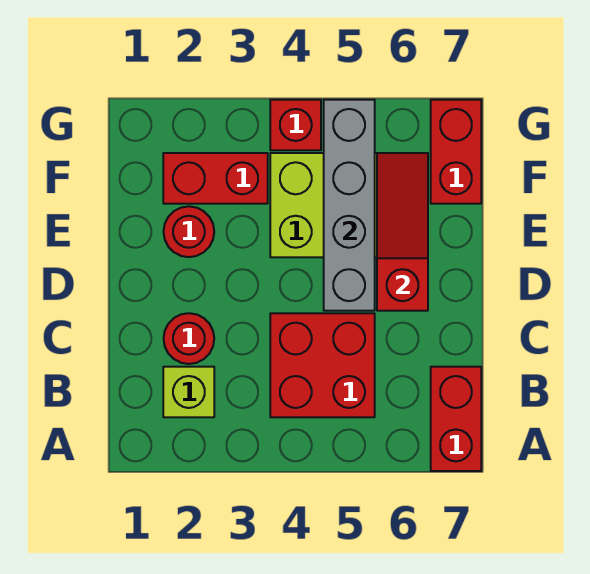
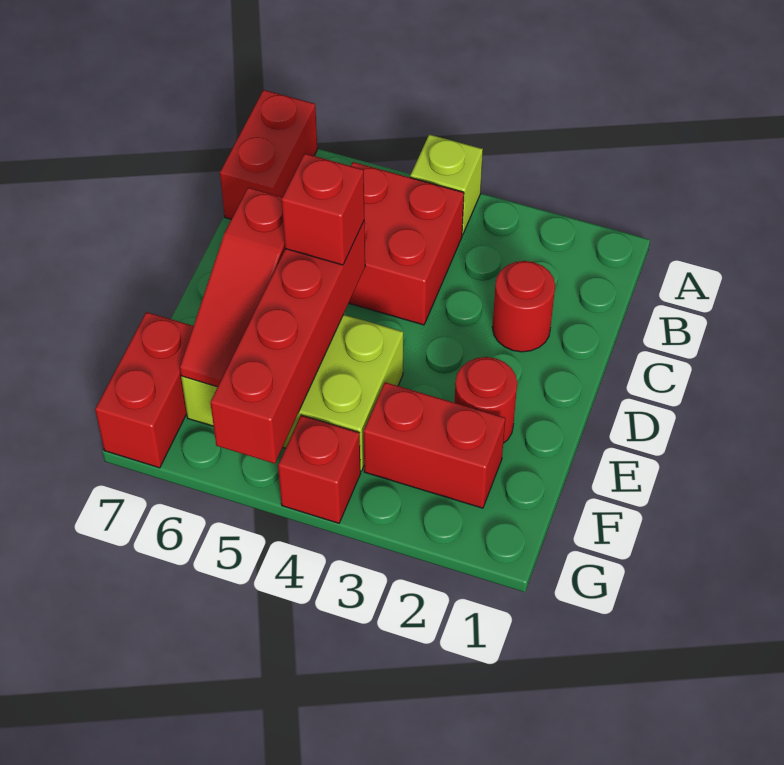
lime 1x1 brick [163,367,214,417] -> lime 1x1 brick moved to [410,134,483,235]
grey 1x4 brick [324,100,375,311] -> red 1x4 brick [210,222,365,464]
none -> red 1x1 brick [282,154,364,265]

